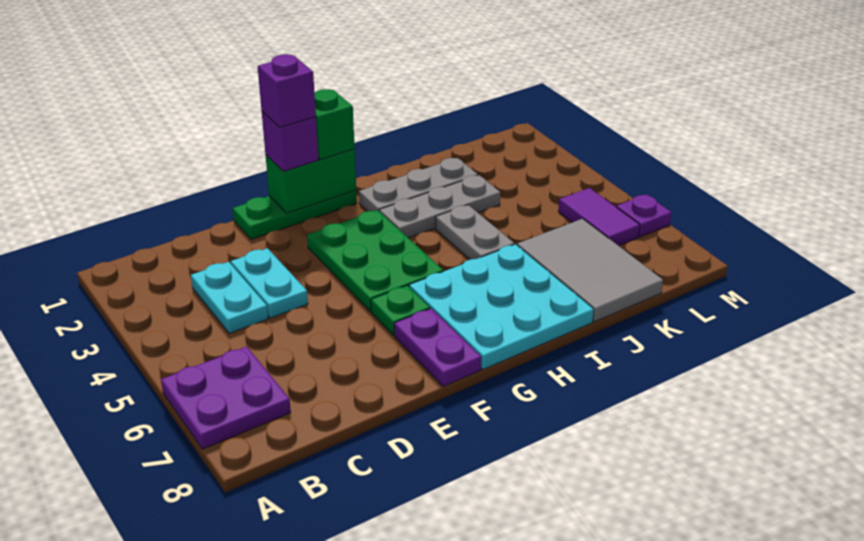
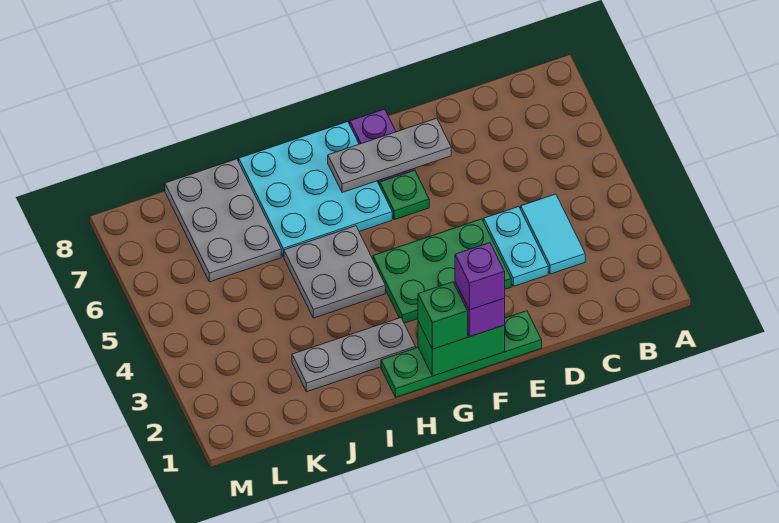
purple 2x2 plate [161,347,291,449] -> none
cyan 1x2 plate [191,262,268,333] -> cyan 1x2 tile [521,194,585,274]
green 1x3 plate [233,191,357,239] -> green 1x4 plate [381,311,542,397]
green 2x3 plate [307,210,443,312] -> green 2x3 plate turned to [373,219,511,323]
grey 1x3 plate [379,175,500,238] -> grey 1x3 plate moved to [328,118,451,193]
grey 1x2 plate [436,205,514,260] -> grey 2x2 plate [284,226,385,318]
grey 2x3 tile [517,219,663,322] -> grey 2x3 plate [165,159,281,282]
purple 1x2 tile [558,188,640,246] -> none
purple 1x1 plate [616,195,671,237] -> none

